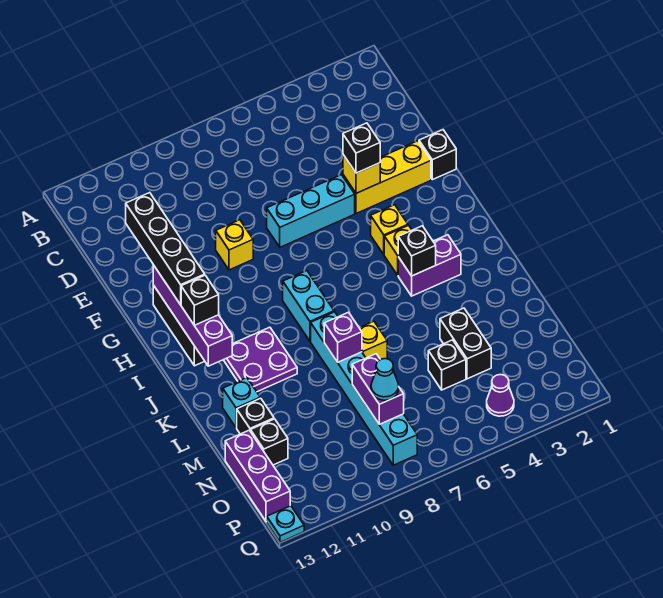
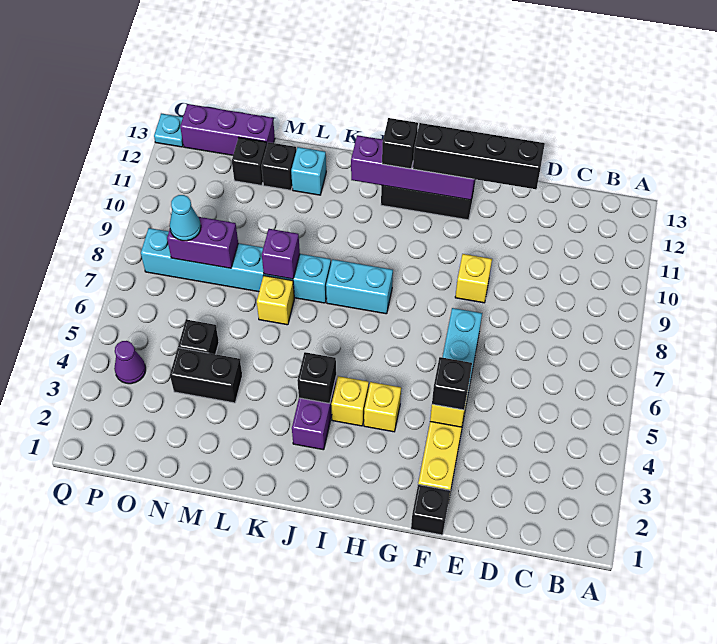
purple 2x2 plate [224,327,297,392] -> none

